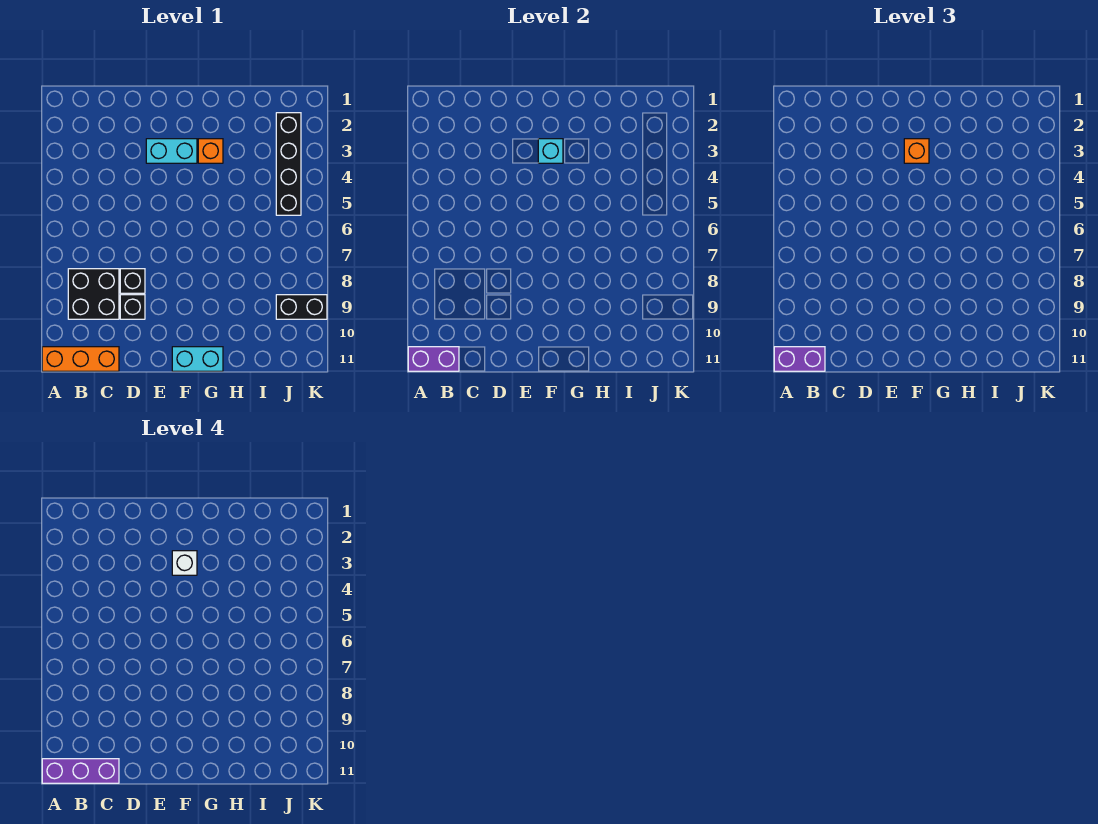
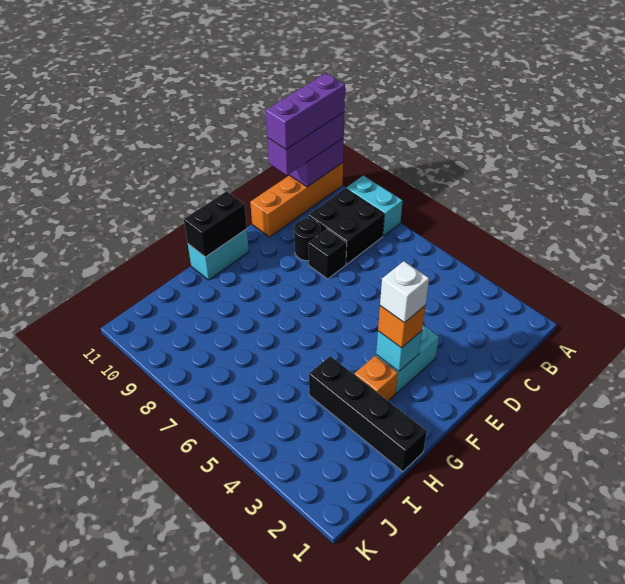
none -> cyan 1x2 brick [346,175,403,236]
orange 1x3 brick [42,347,119,371] -> orange 1x4 brick [250,163,343,237]
purple 1x2 brick [774,347,825,371] -> purple 1x3 brick [267,112,344,175]
black 1x1 brick [120,295,145,319] -> black 1x1 round brick [294,218,321,261]
black 1x4 brick [276,113,301,215] -> black 1x4 brick moved to [309,356,427,472]
black 1x2 brick [276,295,327,319] -> black 1x2 brick moved to [184,191,247,257]

